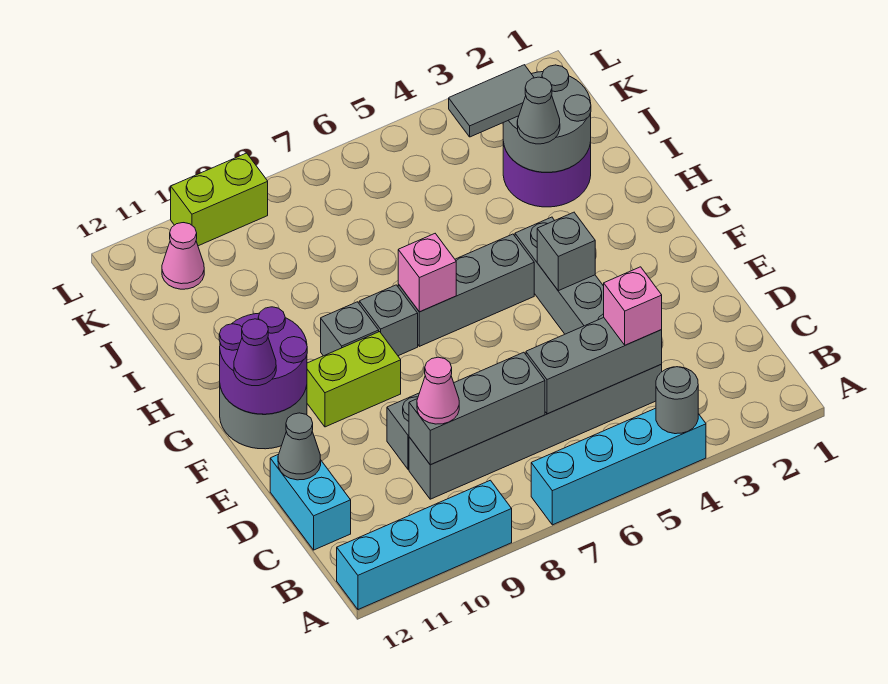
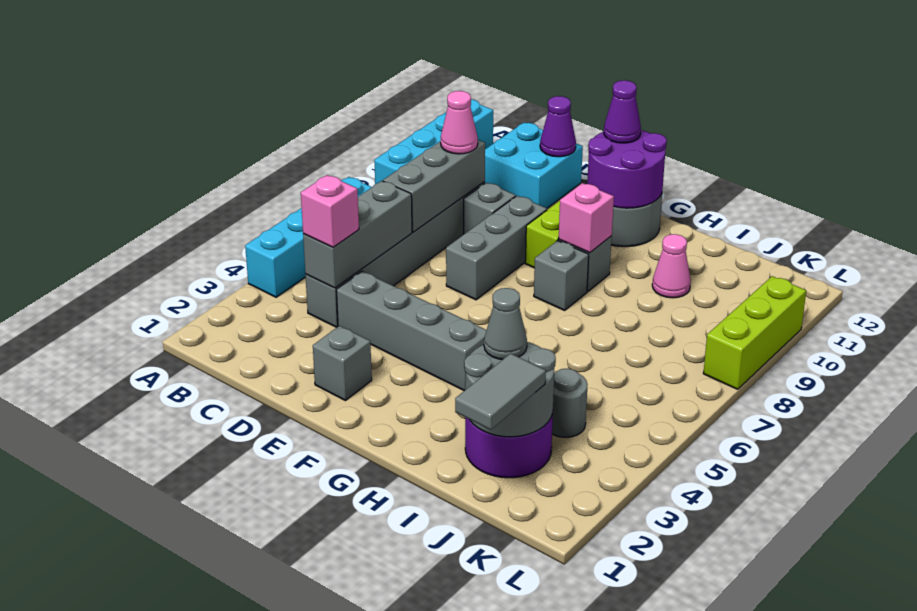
grey 1x1 round brick [656,367,698,434] -> grey 1x1 round brick moved to [552,369,588,437]
cyan 1x2 brick [270,454,351,550] -> cyan 2x2 brick [485,122,583,208]
grey 1x1 cone [278,413,321,480] -> purple 1x1 cone [540,96,576,157]
grey 1x1 brick [537,212,595,291] -> grey 1x1 brick moved to [313,326,372,401]
grey 1x3 brick [398,234,534,346] -> grey 1x3 brick moved to [446,196,547,300]
pink 1x1 brick [398,234,456,312] -> pink 1x1 brick moved to [559,183,614,253]
grey 1x2 tile [449,65,534,137] -> grey 1x2 tile moved to [455,353,546,430]
pink 1x1 cone [162,223,204,289] -> pink 1x1 cone moved to [652,234,691,298]
lime 1x2 brick [171,153,268,246] -> lime 1x3 brick [703,276,806,389]

